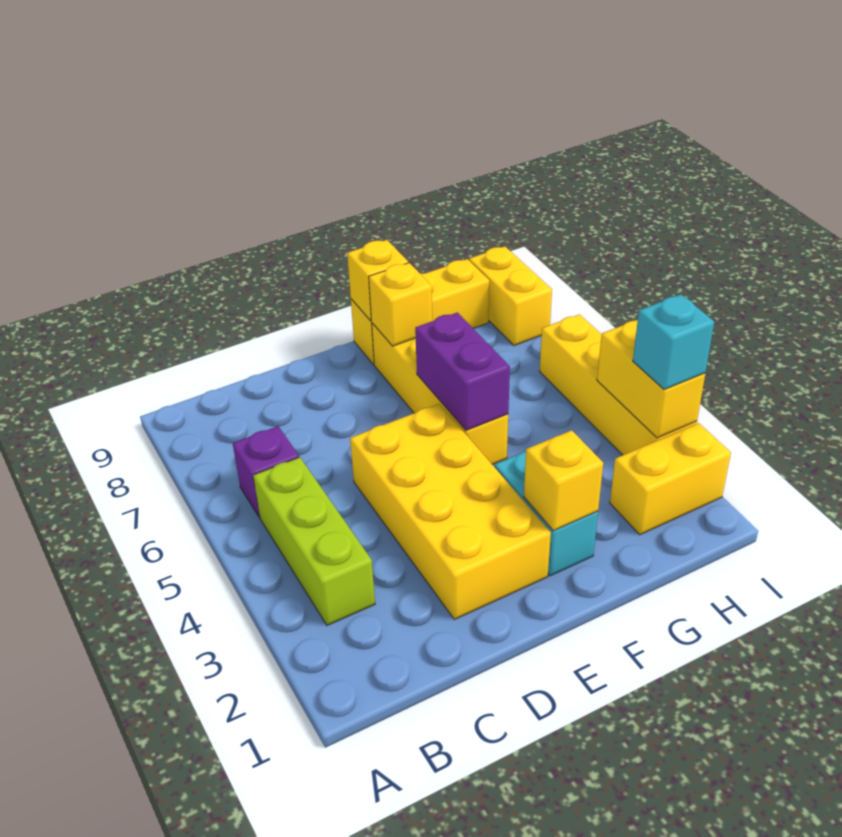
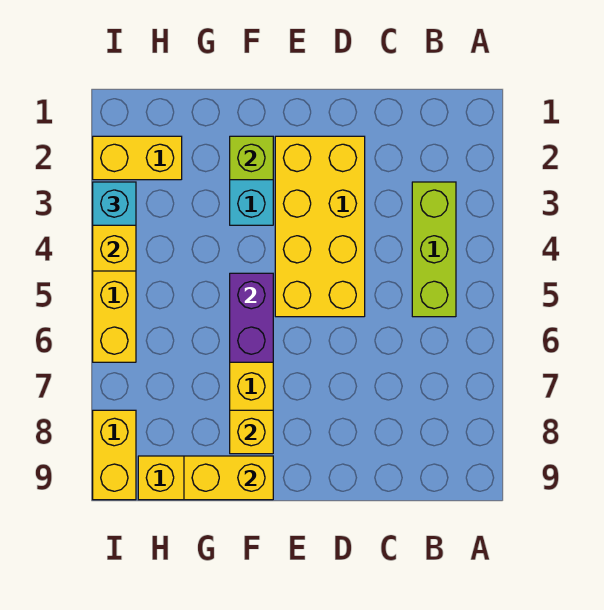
purple 1x1 brick [233,426,299,517] -> none
yellow 1x1 brick [524,430,603,531] -> lime 1x1 brick [230,136,273,180]
yellow 1x1 brick [347,240,408,321] -> yellow 1x2 brick [184,456,273,500]

